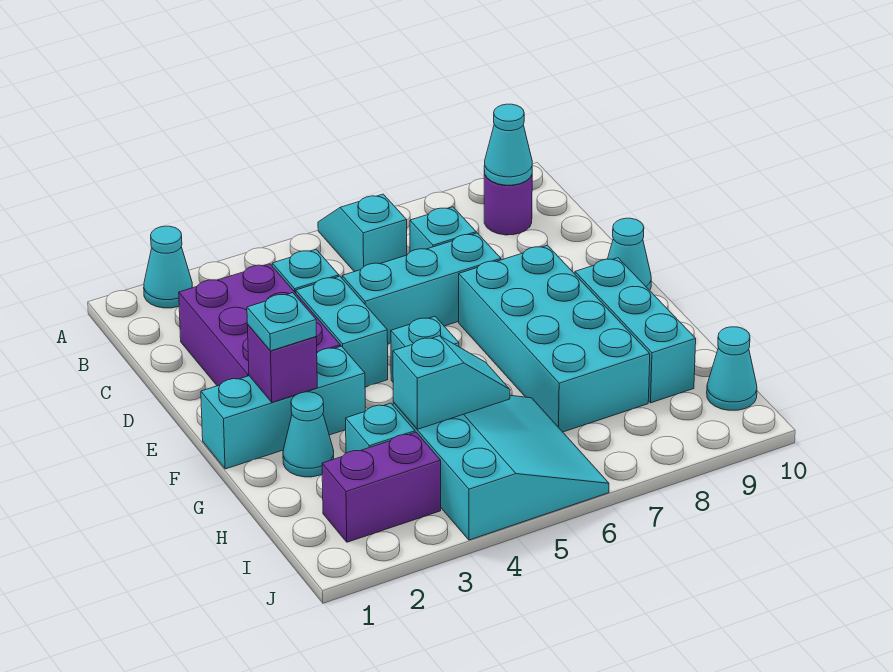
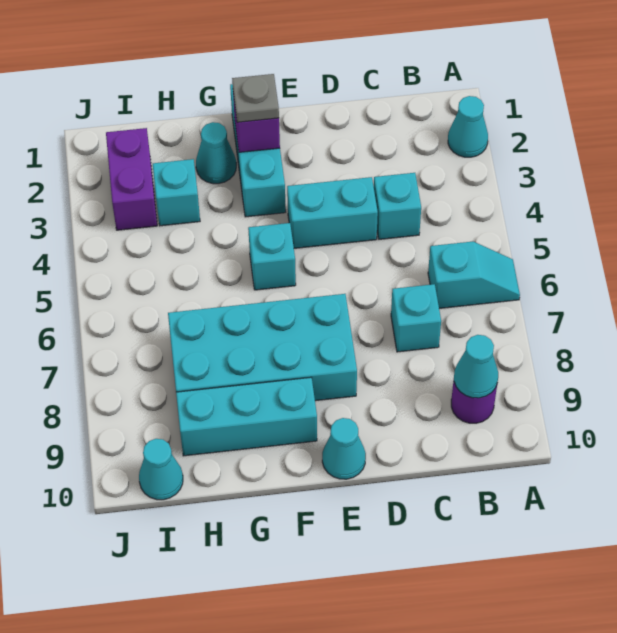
purple 2x3 brick [179,264,340,386] -> none
cyan 1x3 brick [342,233,501,344] -> none
cyan 1x1 plate [247,293,316,351] -> grey 1x1 plate [232,74,279,122]
cyan 3x3 slope [393,395,609,540] -> none
cyan 1x2 slope [393,336,510,429] -> none

